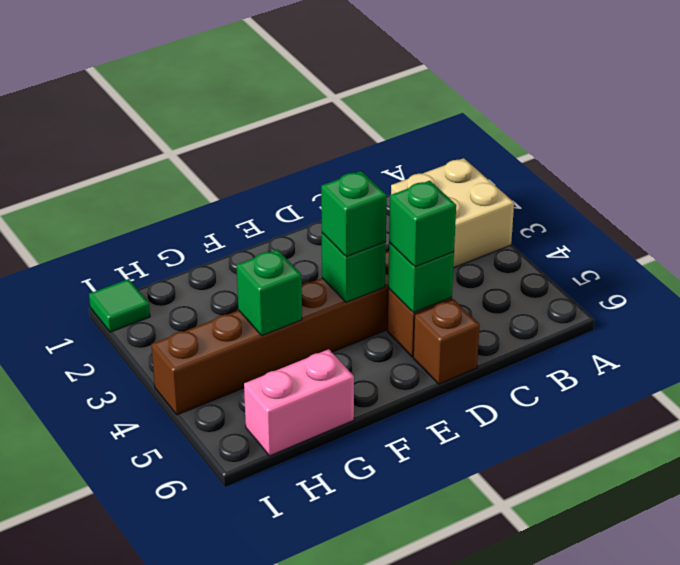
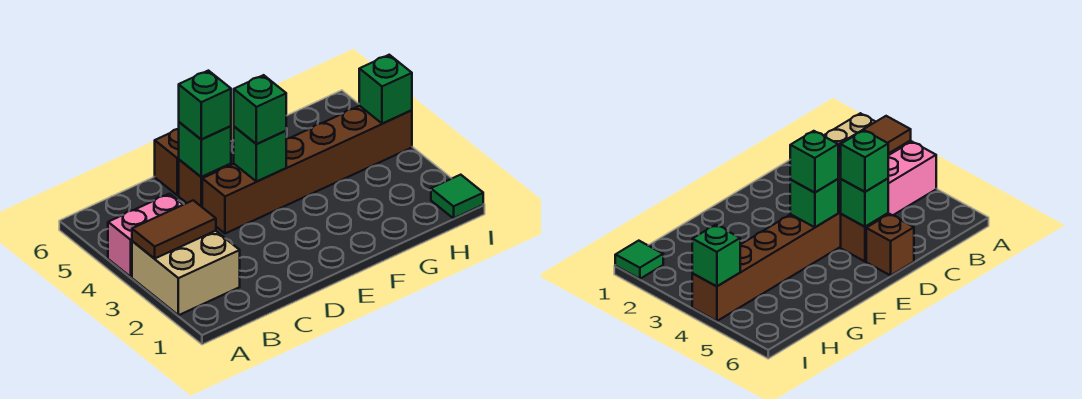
none -> brown 1x2 tile [132,200,216,259]
green 1x1 brick [236,249,302,335] -> green 1x1 brick moved to [359,55,412,124]
pink 1x2 brick [244,349,354,456] -> pink 1x2 brick moved to [108,194,183,277]

